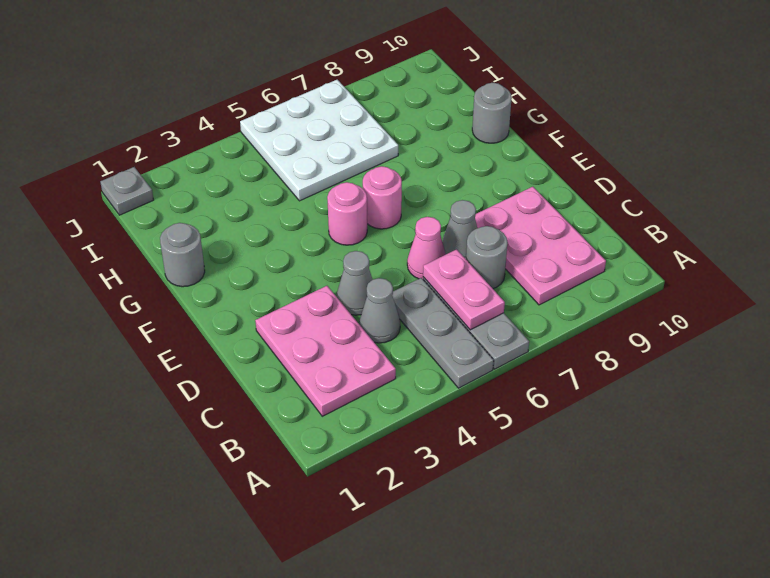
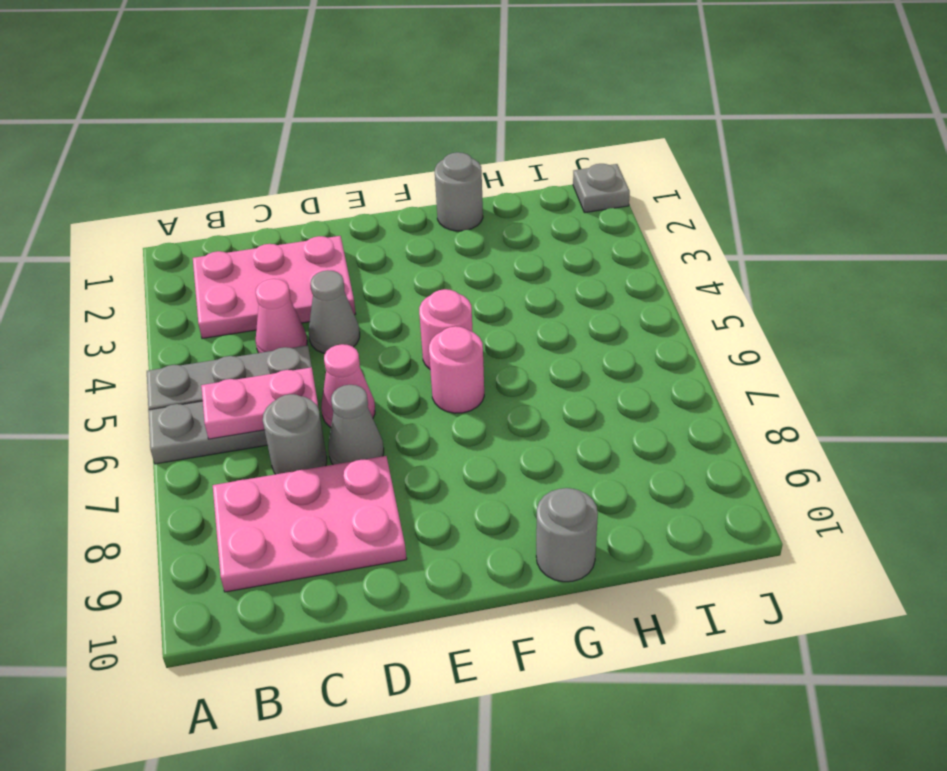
grey 1x1 cone [359,278,400,343] -> pink 1x1 cone [255,279,307,353]
white 3x3 plate [240,80,398,201] -> none

